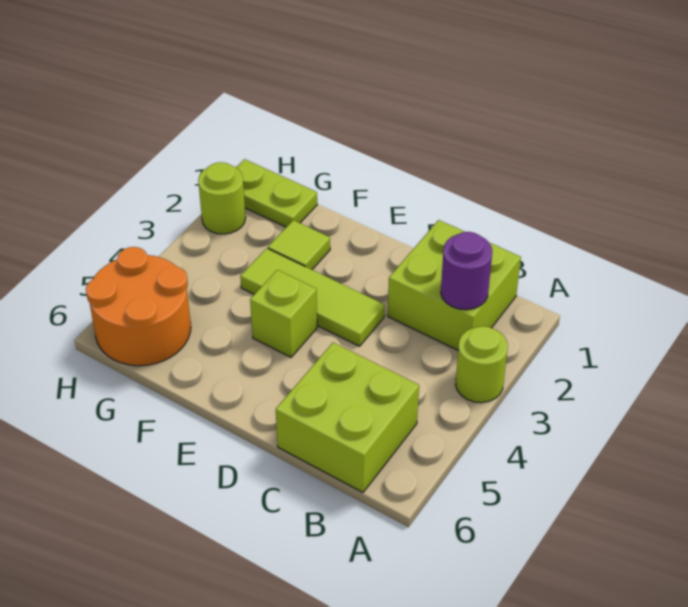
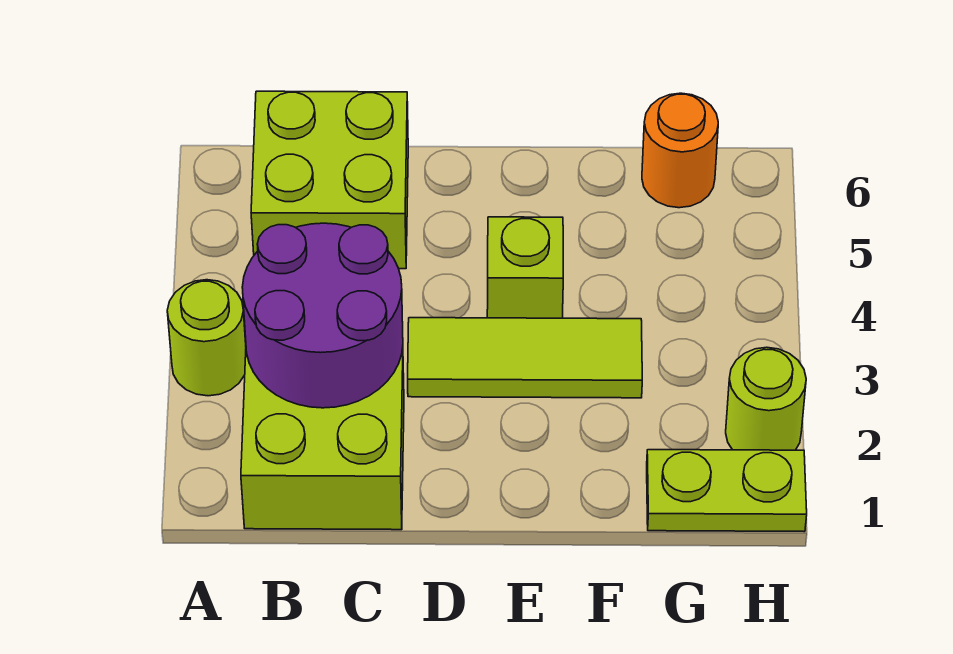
purple 1x1 round brick [441,232,492,310] -> purple 2x2 round brick [242,223,403,408]
lime 1x1 tile [268,220,330,270] -> none
orange 2x2 round brick [86,247,191,366] -> orange 1x1 round brick [642,93,718,208]

